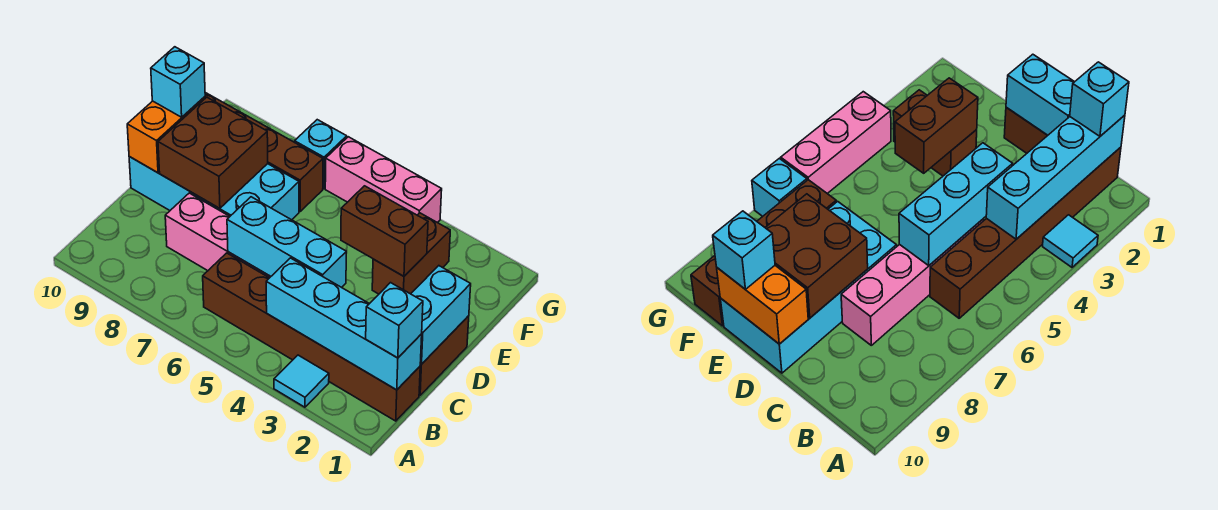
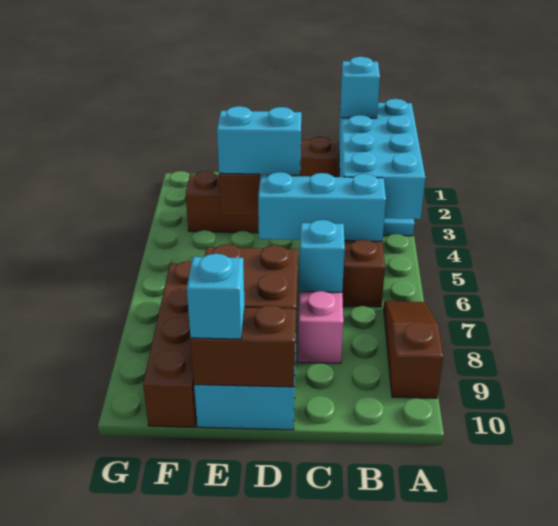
none -> brown 1x3 slope [384,301,443,398]
cyan 1x4 brick [266,258,422,390] -> cyan 2x4 brick [339,99,425,219]
cyan 1x2 brick [411,266,471,364] -> cyan 1x2 brick moved to [217,106,301,175]
cyan 1x3 brick [227,197,346,287] -> cyan 1x3 brick turned to [258,172,386,241]
orange 1x2 brick [127,97,205,173] -> brown 1x2 brick [191,305,296,387]
pink 1x3 brick [325,137,442,223] -> none
cyan 1x1 brick [295,120,347,189] -> cyan 1x1 brick moved to [299,220,345,292]

